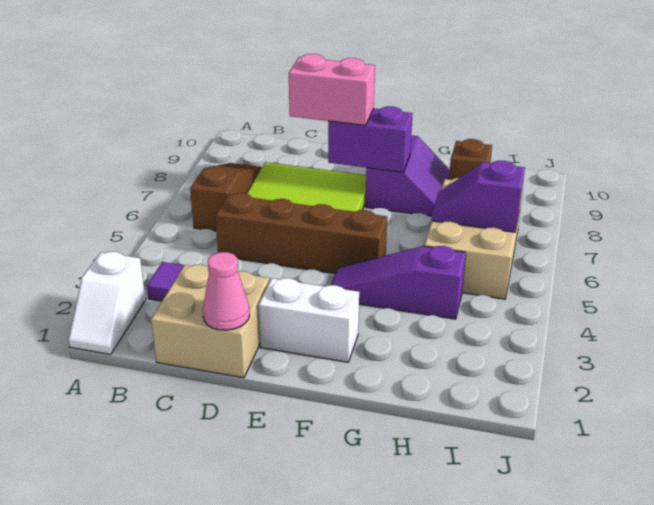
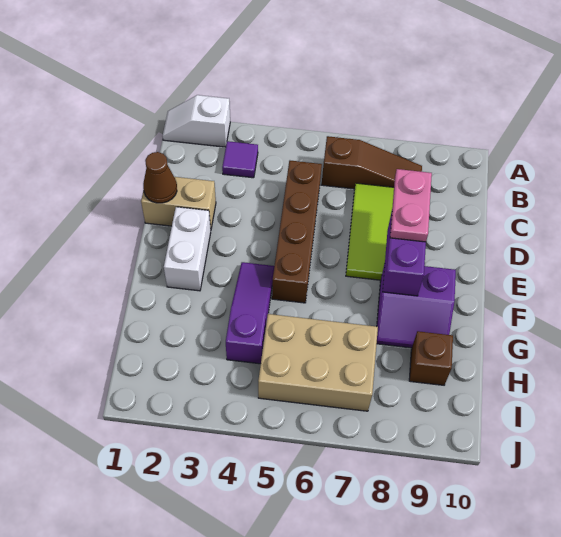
tan 2x2 brick [151,265,269,378] -> tan 1x2 brick [141,177,216,228]
pink 1x1 cone [203,252,250,330] -> brown 1x1 cone [143,152,177,203]
pink 1x2 brick [289,54,375,125] -> pink 1x2 plate [390,169,432,242]
purple 1x2 slope [432,161,525,232] -> none

